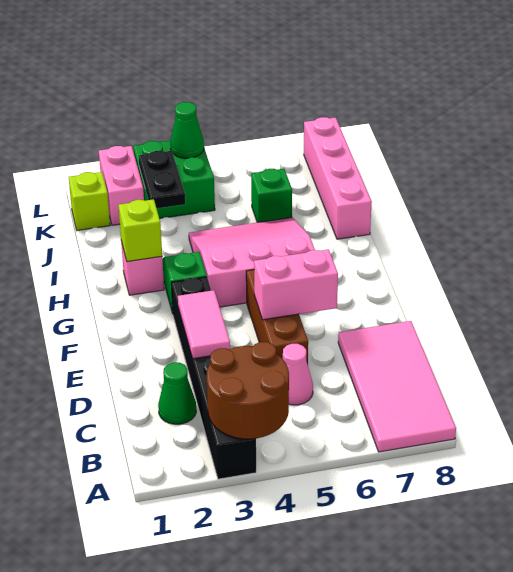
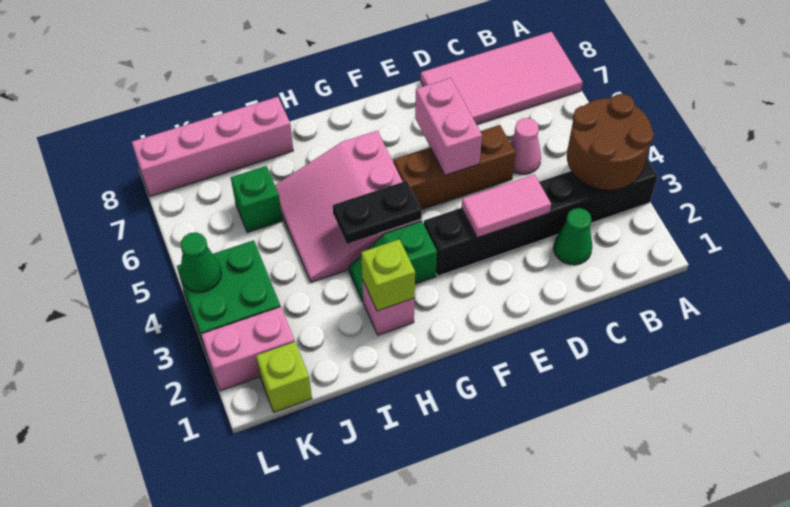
black 1x2 plate [139,151,185,208] -> black 1x2 plate moved to [333,181,422,244]

